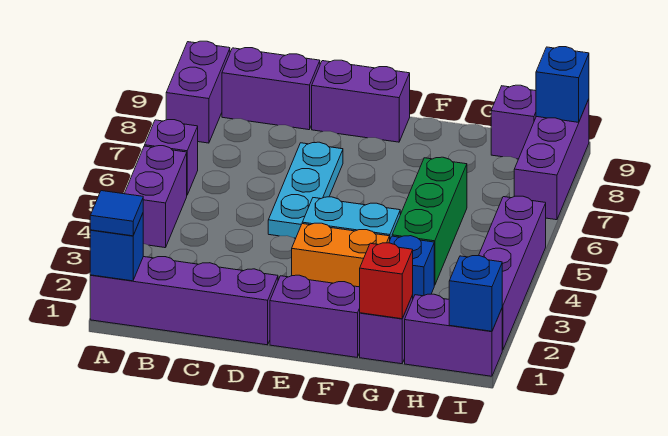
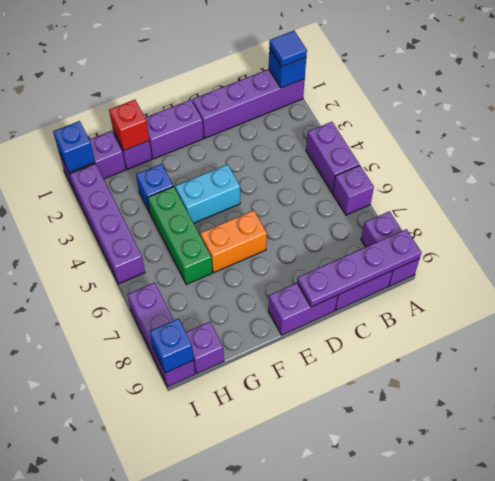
none -> purple 1x4 plate [297,229,421,307]
cyan 1x3 plate [268,142,343,238] -> none
orange 1x2 brick [292,223,390,287] -> orange 1x2 brick moved to [200,210,267,272]

